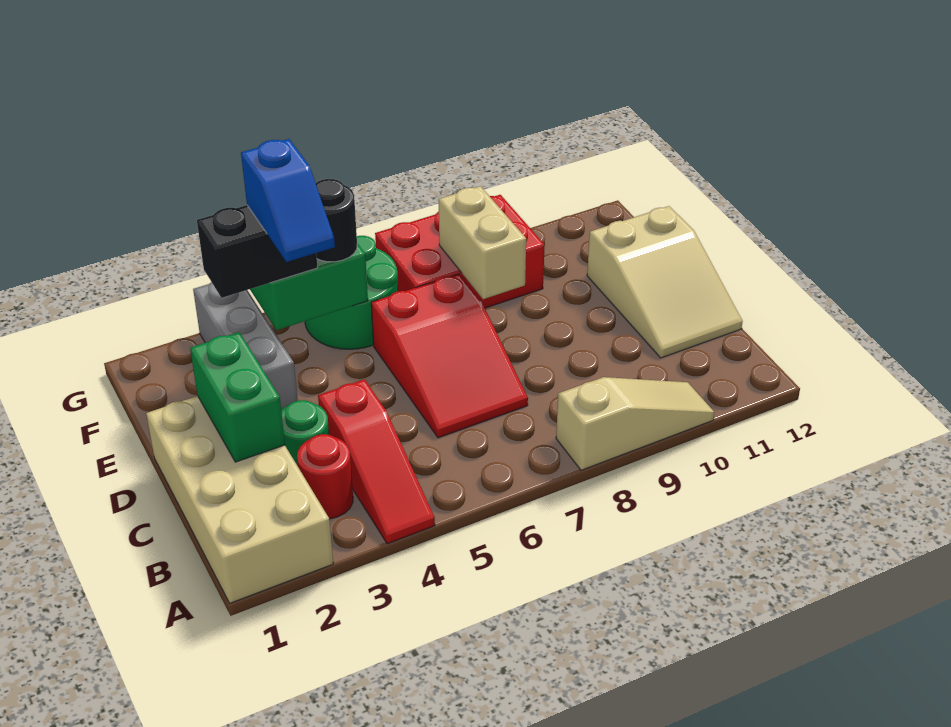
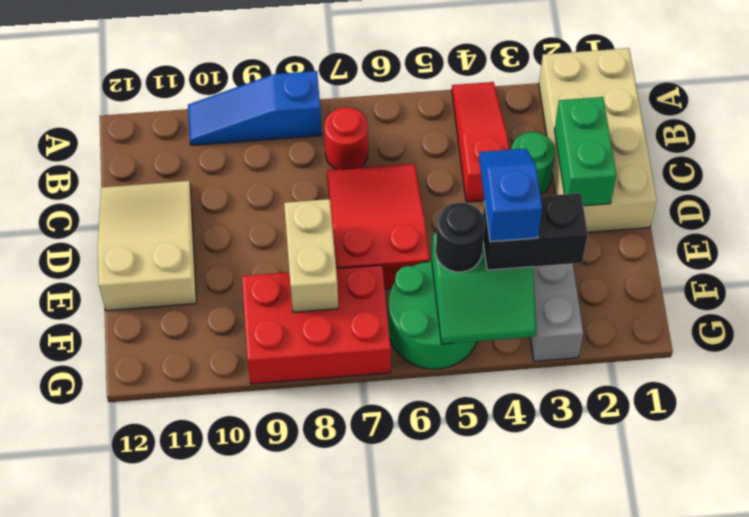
tan 1x3 slope [556,377,714,470] -> blue 1x3 slope [188,71,322,145]
red 1x1 round brick [297,434,353,519] -> red 1x1 round brick moved to [324,107,368,170]

